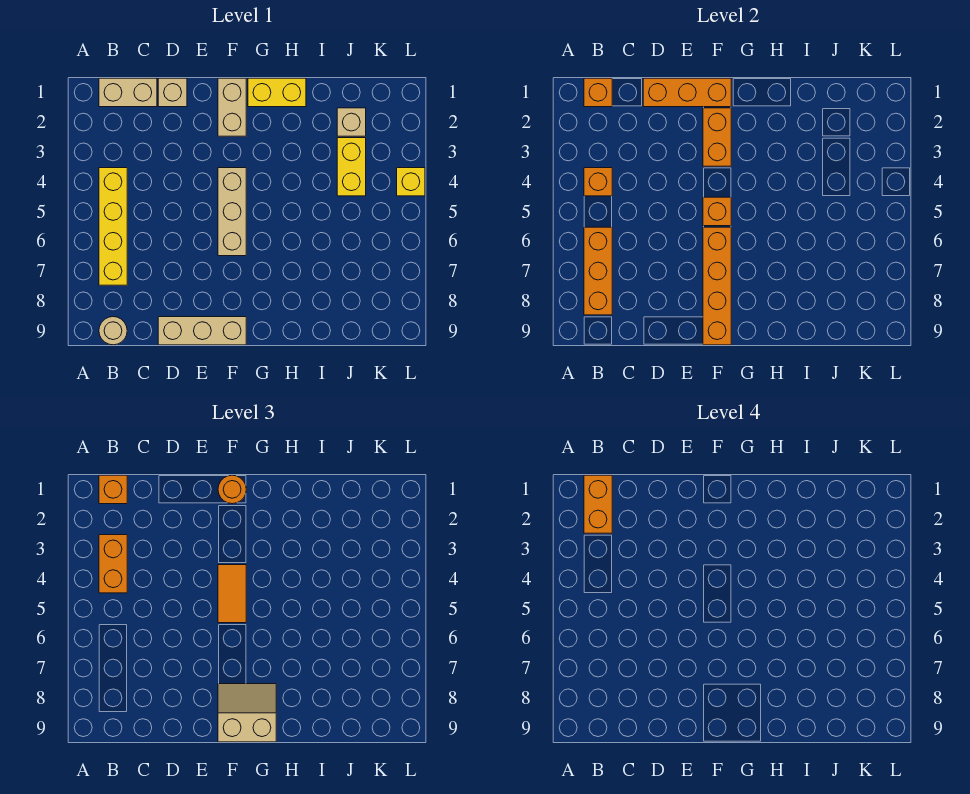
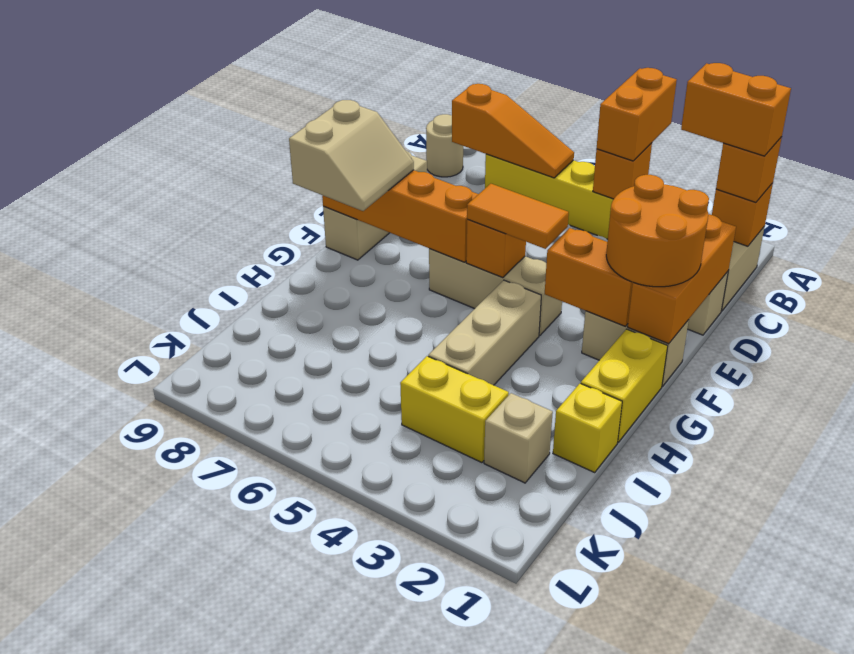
orange 1x2 brick [99,535,127,593] -> orange 1x2 brick turned to [597,68,677,161]
orange 1x3 brick [584,227,612,315] -> orange 1x3 slope [452,84,574,178]
orange 1x1 round brick [218,475,246,504] -> orange 2x2 round brick [606,175,709,287]
none -> tan 1x3 brick [428,280,541,385]
yellow 1x1 brick [397,168,425,196] -> yellow 1x1 brick moved to [553,384,622,472]

